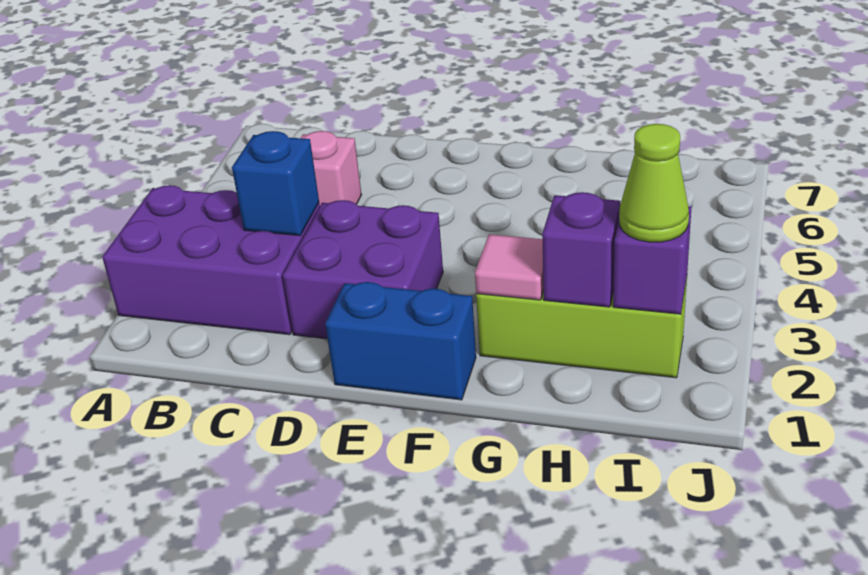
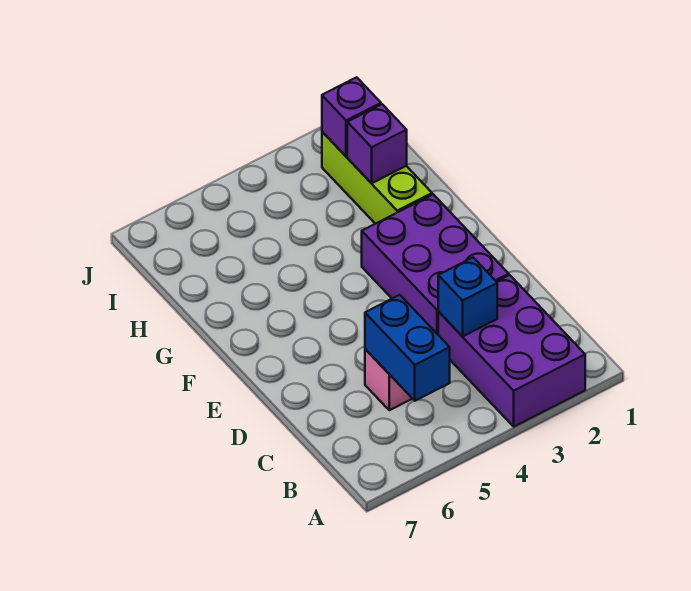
purple 2x2 brick [283,200,443,339] -> purple 2x3 brick [362,194,509,334]
blue 1x2 brick [325,282,476,400] -> blue 1x2 brick moved to [365,295,450,401]
pink 1x1 tile [475,234,544,300] -> none
lime 1x1 cone [619,124,689,242] -> none

